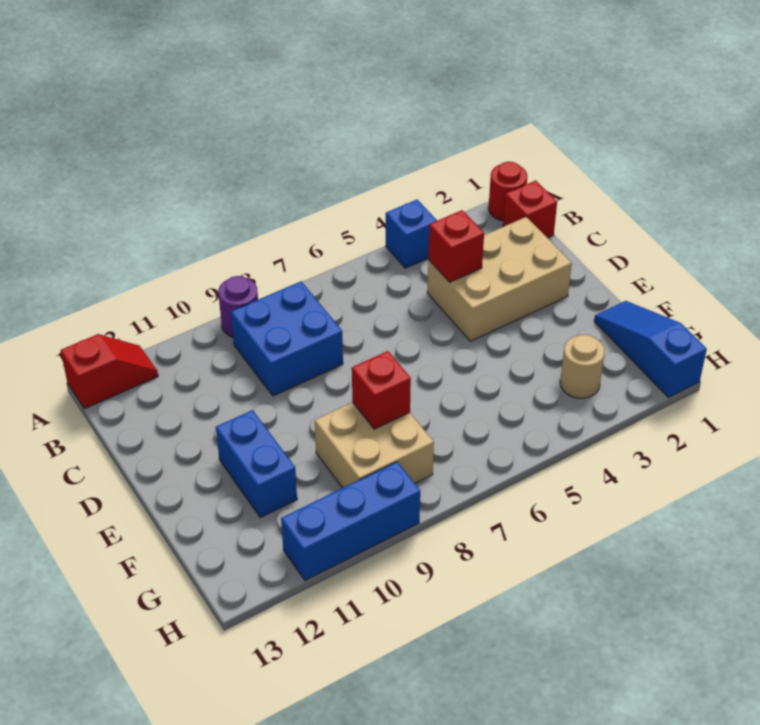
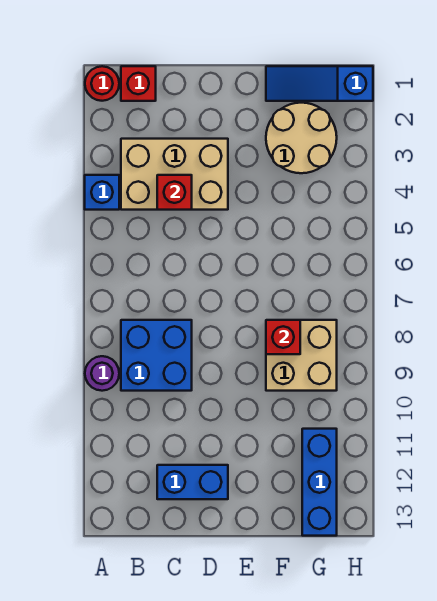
red 1x2 slope [61,334,158,409] -> none
tan 2x3 brick [427,217,572,341] -> tan 2x3 brick turned to [121,139,228,210]
blue 1x2 brick [216,410,297,518] -> blue 1x2 brick moved to [157,465,228,499]
tan 1x1 round brick [560,335,605,398] -> tan 2x2 round brick [266,103,337,173]
blue 1x3 brick [281,462,420,581] -> blue 1x3 brick moved to [302,429,337,536]

